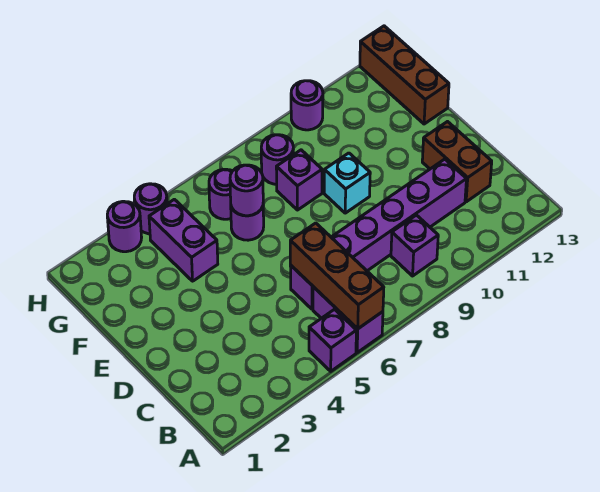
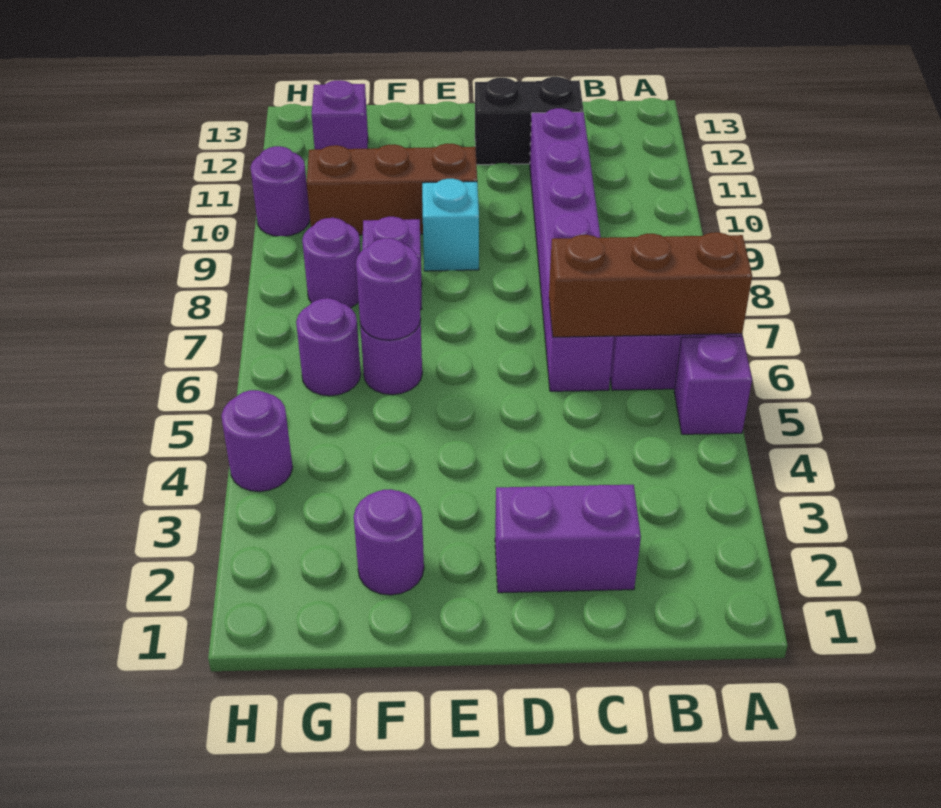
purple 1x1 brick [391,215,438,276] -> purple 1x1 brick moved to [312,80,368,149]
brown 1x2 brick [422,122,492,202] -> black 1x2 brick [475,77,583,165]
purple 1x2 brick [149,199,218,281] -> purple 1x2 brick moved to [495,485,641,593]
brown 1x3 brick [360,26,449,124] -> brown 1x3 brick moved to [307,144,477,235]
purple 1x1 round brick [107,201,142,252] -> purple 1x1 round brick moved to [354,489,424,595]

